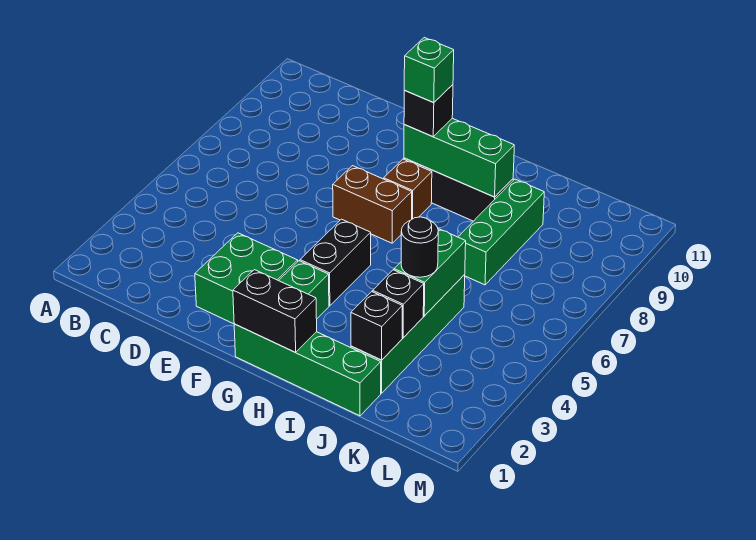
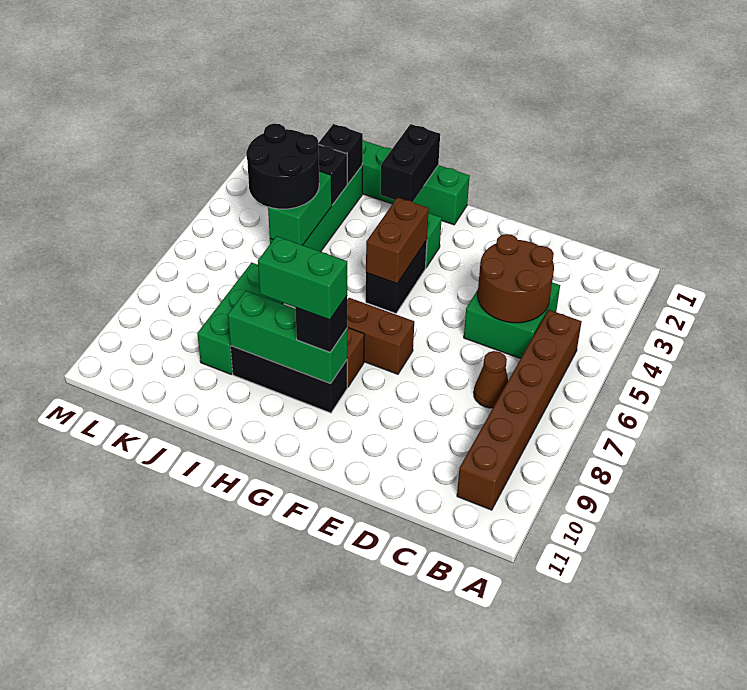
none -> brown 1x6 brick [457,310,582,510]
none -> brown 2x2 round brick [478,234,554,323]
none -> brown 1x1 cone [474,351,508,408]
green 2x2 brick [195,233,298,324] -> green 2x2 brick moved to [464,282,560,359]
black 1x2 brick [233,270,317,352] -> black 1x2 brick turned to [381,124,440,202]
none -> brown 1x2 brick [366,197,429,283]
green 1x1 brick [404,38,454,103] -> green 1x2 brick [258,236,347,320]
black 1x1 round brick [401,217,438,277] -> black 2x2 round brick [246,123,319,209]

